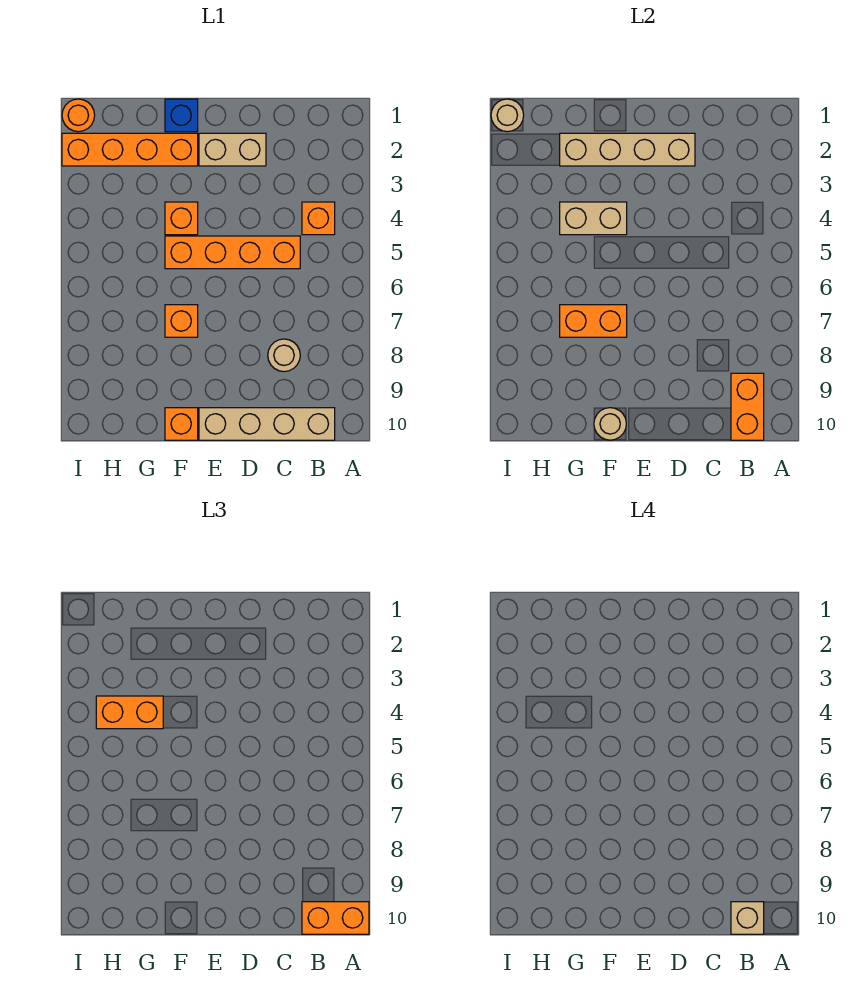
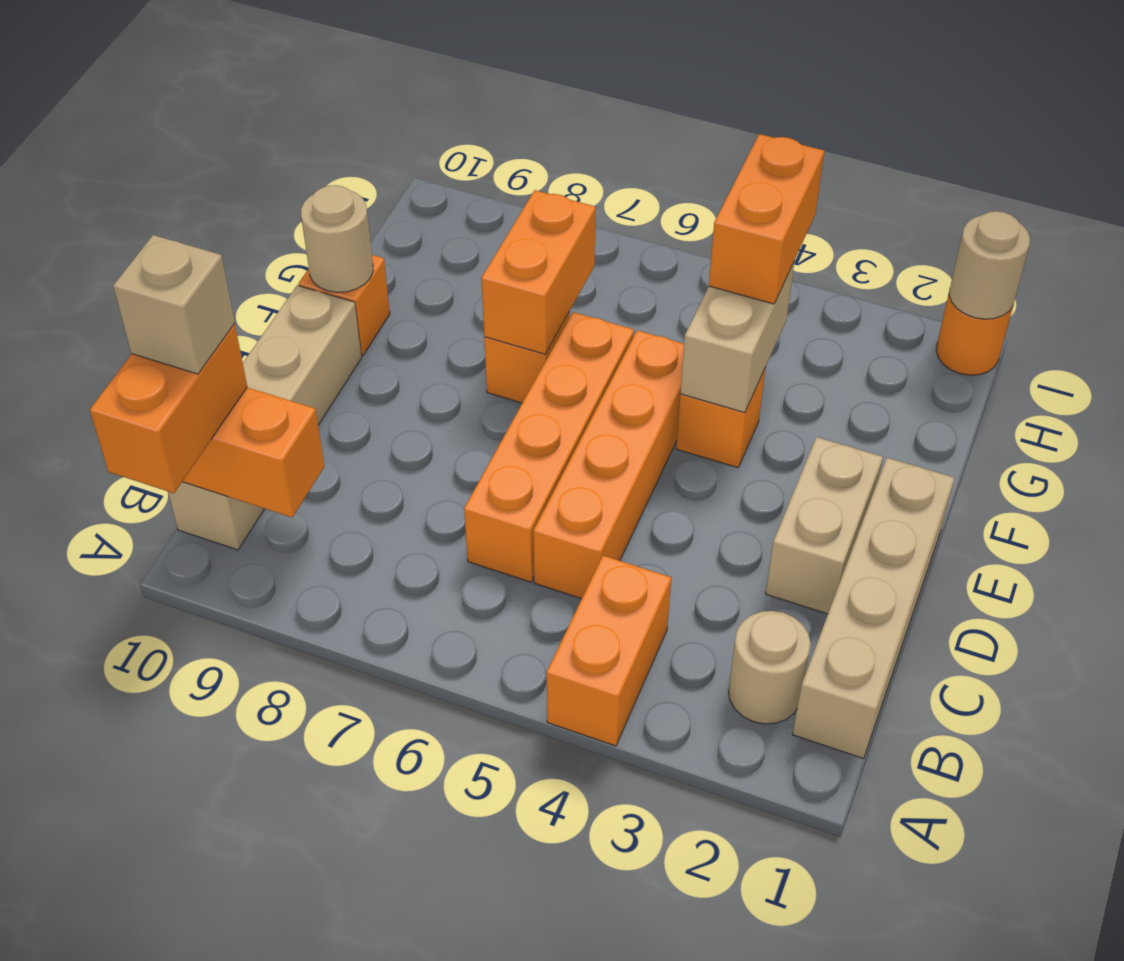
orange 1x1 brick [302,202,335,235] -> orange 1x2 brick [547,556,671,746]
tan 1x1 round brick [268,339,300,372] -> tan 1x1 round brick moved to [728,611,811,724]
tan 1x4 brick [560,133,695,166] -> tan 1x4 brick moved to [792,458,954,759]
blue 1x1 brick [165,99,198,132] -> none
orange 1x4 brick [62,133,198,166] -> orange 1x4 brick moved to [464,312,634,582]

